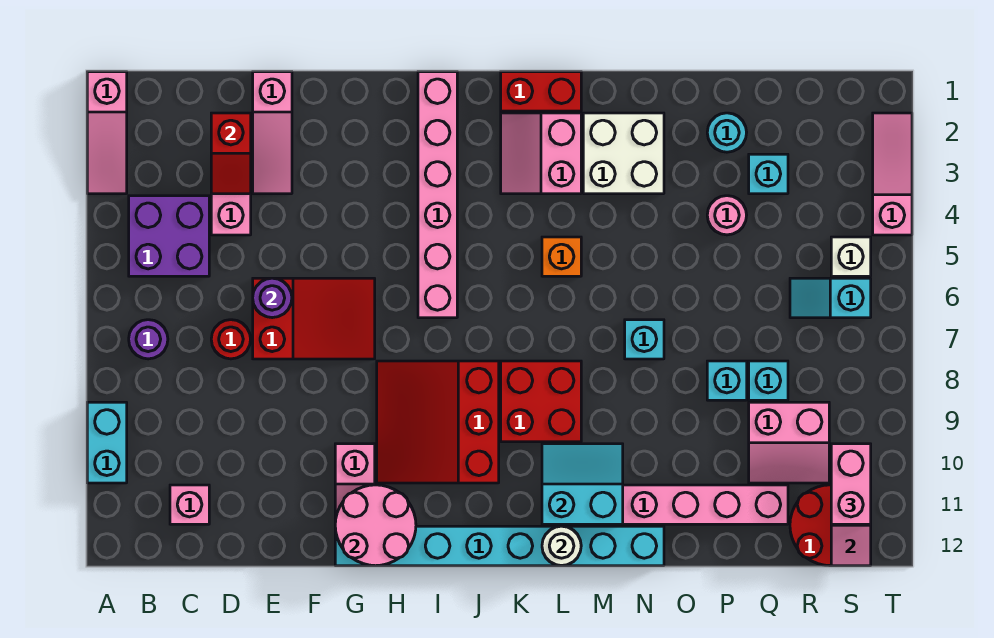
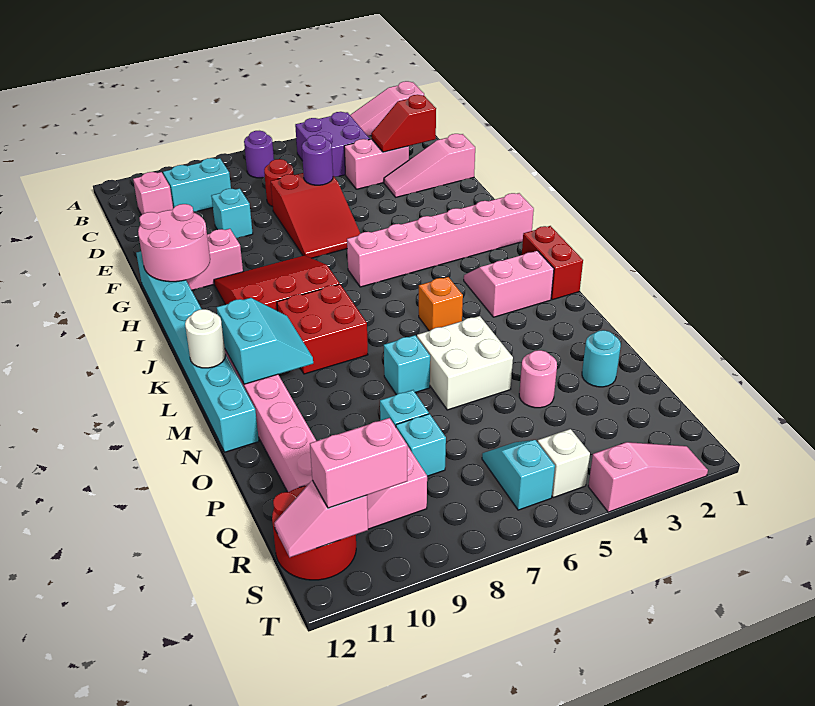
cyan 1x2 brick [87,402,127,483] -> cyan 1x2 brick moved to [163,158,231,211]
white 2x2 brick [583,113,664,194] -> white 2x2 brick moved to [417,316,513,410]
cyan 1x1 brick [749,154,788,194] -> cyan 1x1 brick moved to [211,188,253,238]

